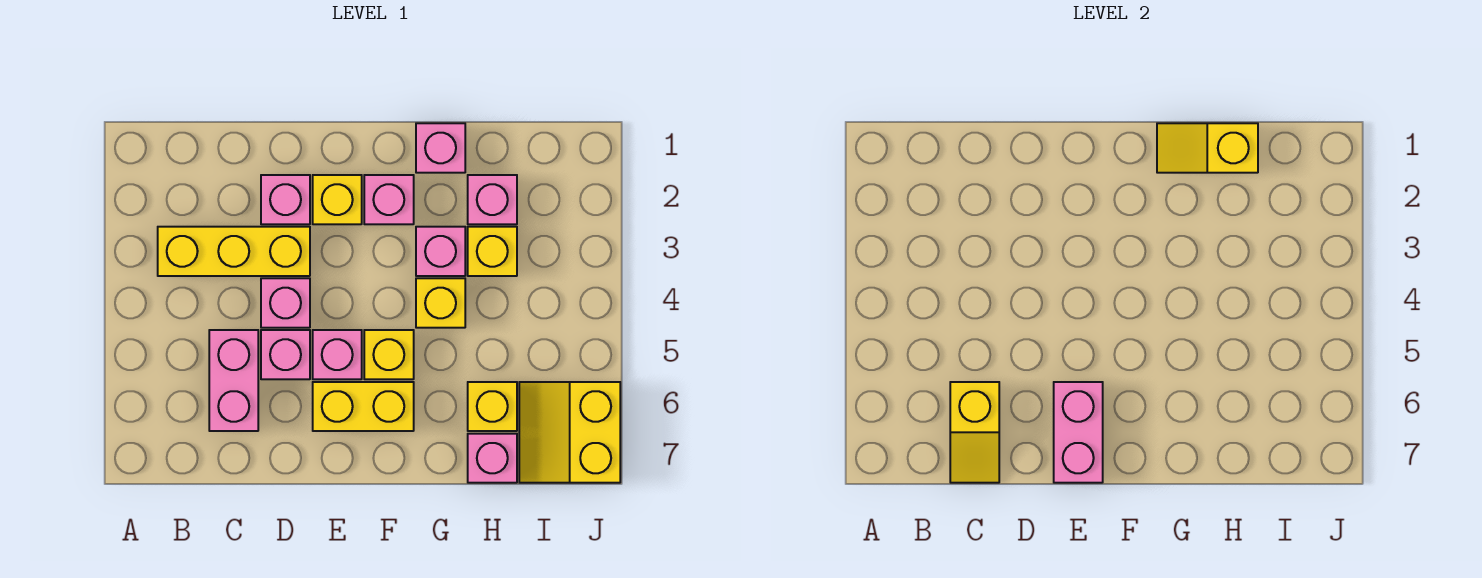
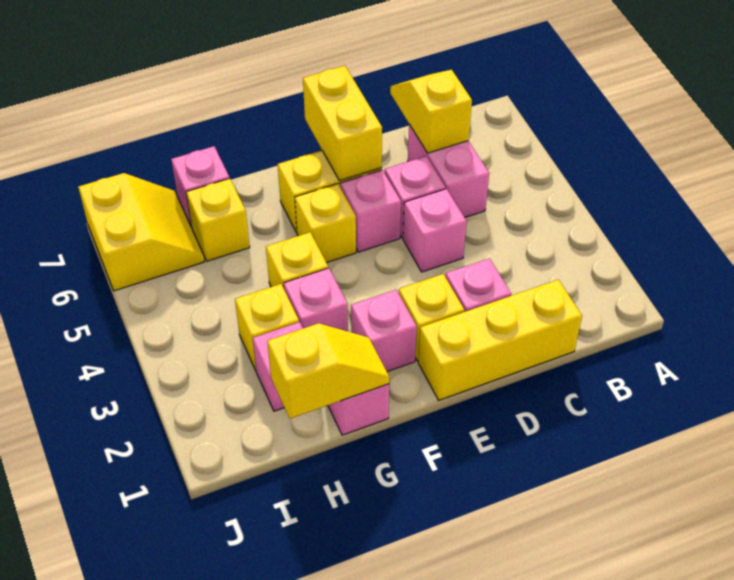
yellow 1x3 brick [158,227,310,276] -> yellow 1x3 brick moved to [418,280,582,400]
pink 1x2 brick [1054,382,1103,483] -> yellow 1x2 brick [303,66,382,181]

